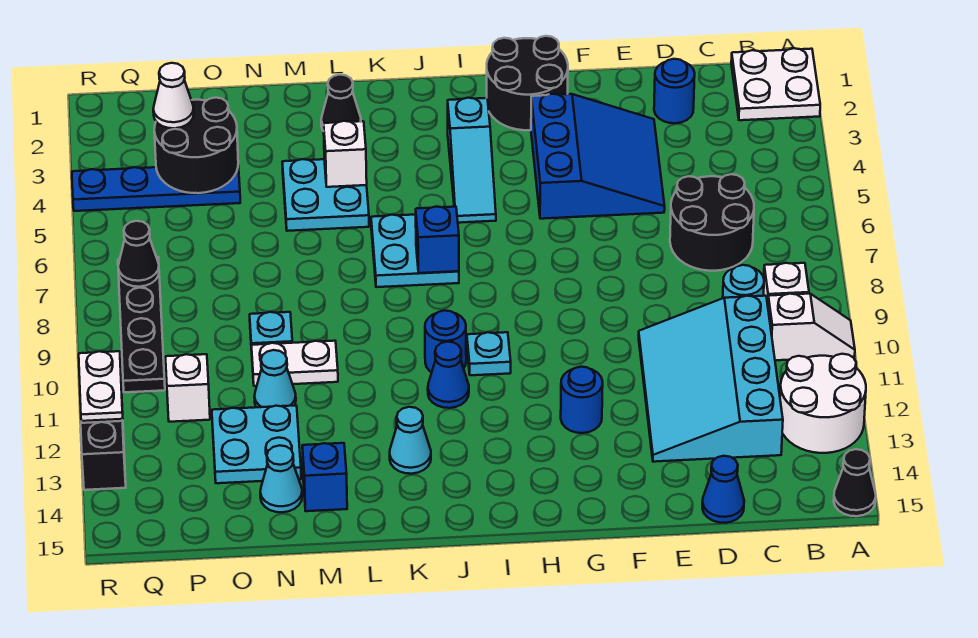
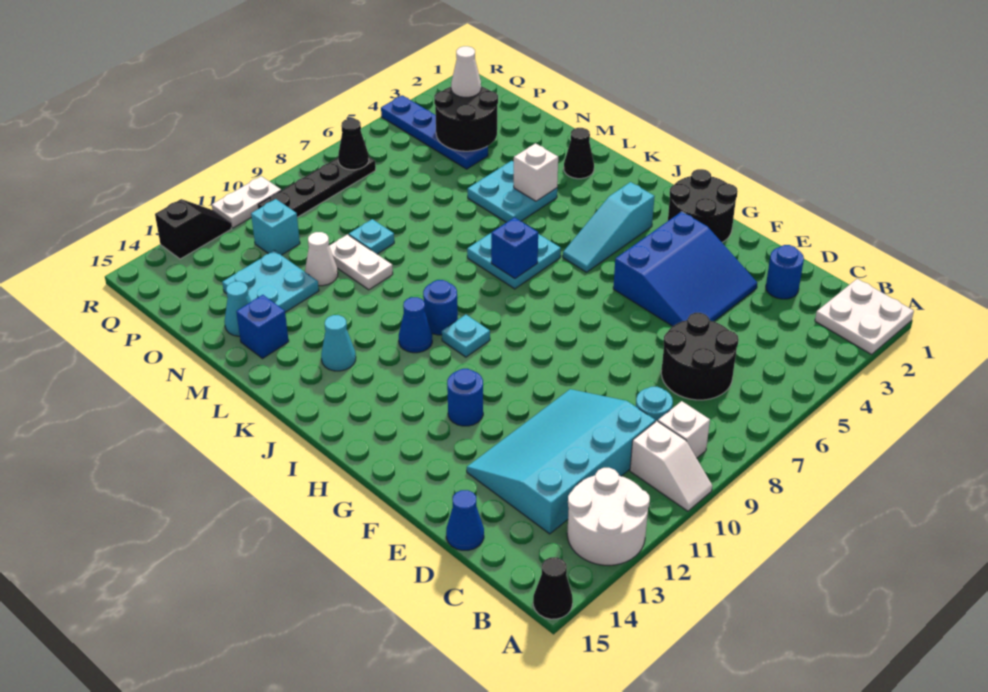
cyan 1x1 cone [254,350,296,407] -> white 1x1 cone [305,232,338,286]
white 1x1 brick [166,354,210,422] -> cyan 1x1 brick [251,199,300,255]

